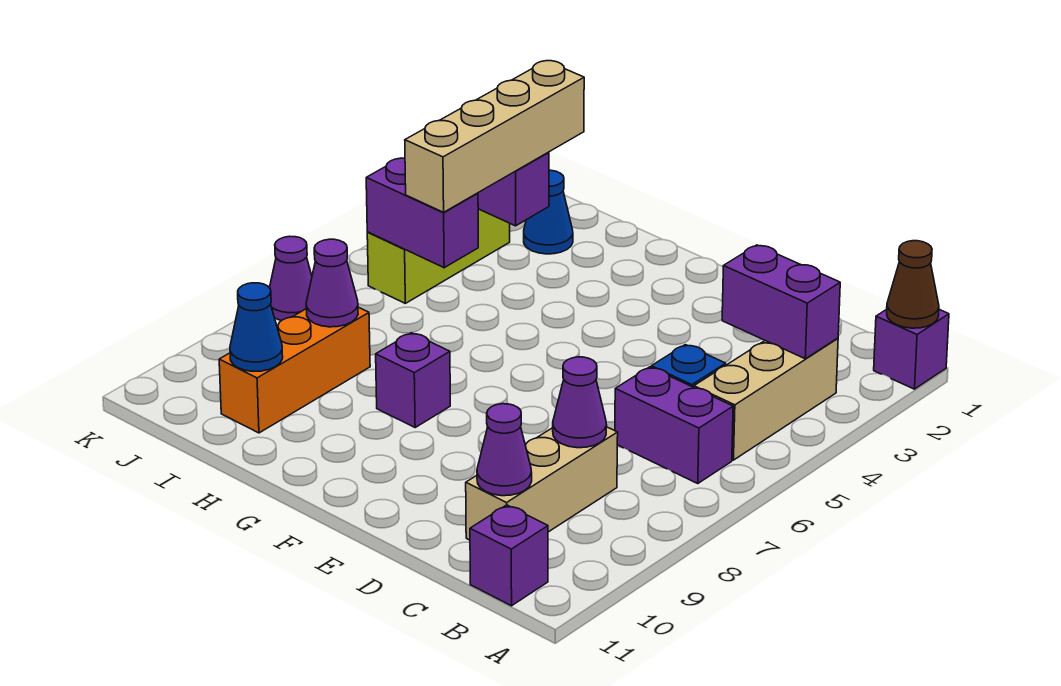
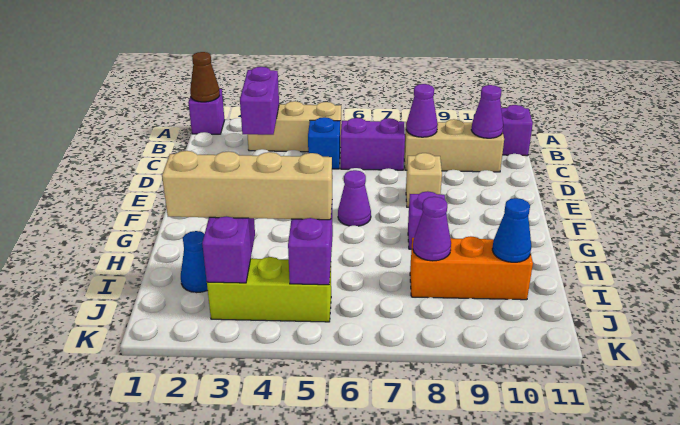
purple 1x2 brick [615,367,733,483] -> purple 1x2 brick turned to [340,118,405,170]
none -> tan 1x1 brick [406,153,442,207]
purple 1x1 cone [270,236,312,321] -> purple 1x1 cone moved to [338,170,371,226]

